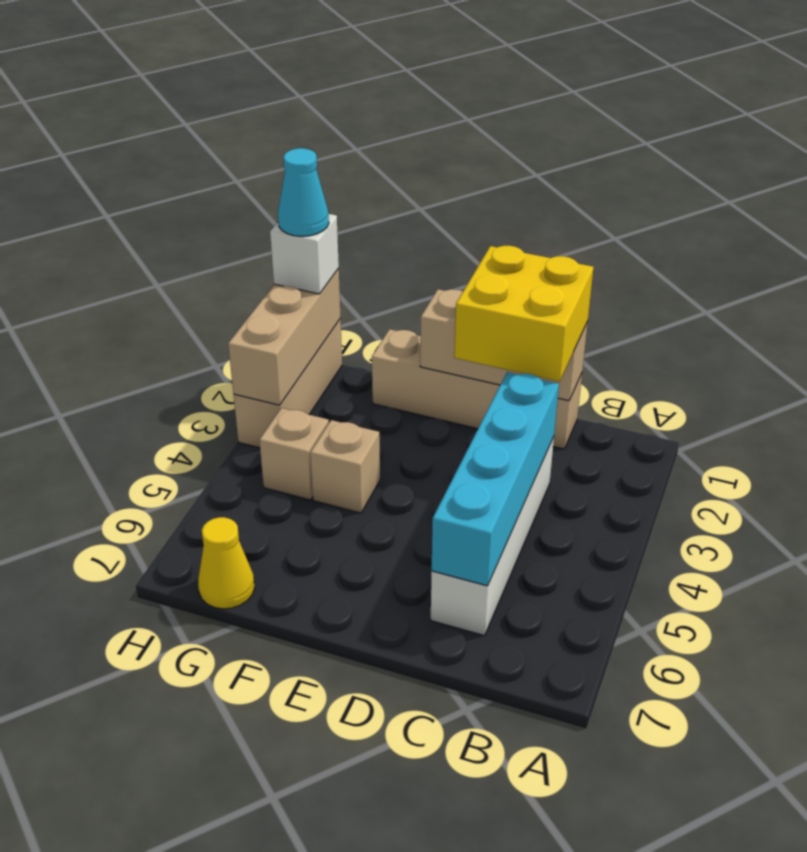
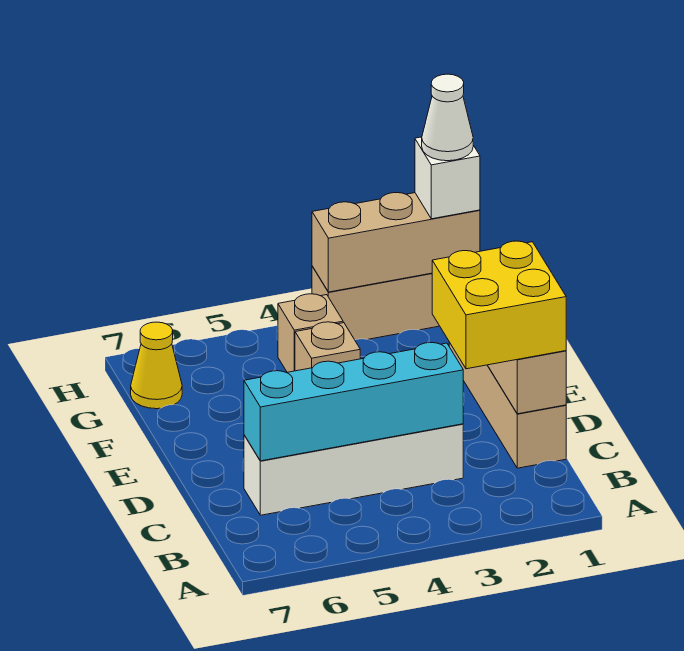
cyan 1x1 cone [278,148,329,236] -> white 1x1 cone [422,74,473,161]

